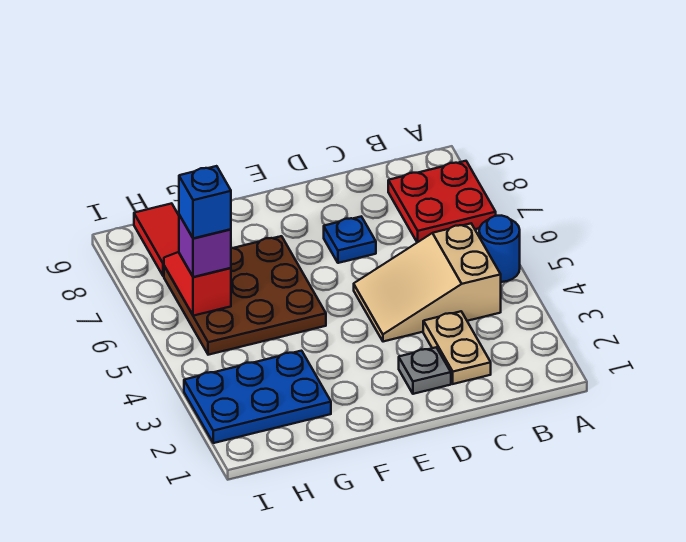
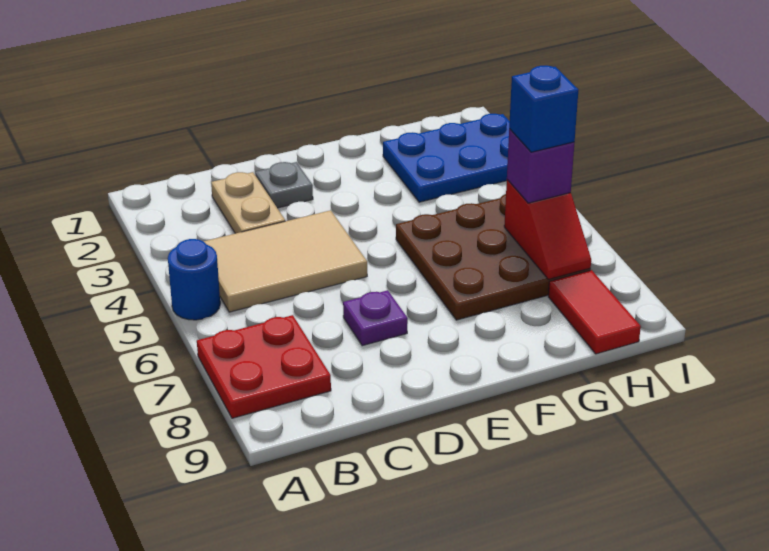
tan 2x3 slope [354,224,501,342] -> tan 2x3 tile [204,210,367,312]
blue 1x1 plate [324,217,376,263] -> purple 1x1 plate [343,290,408,346]

